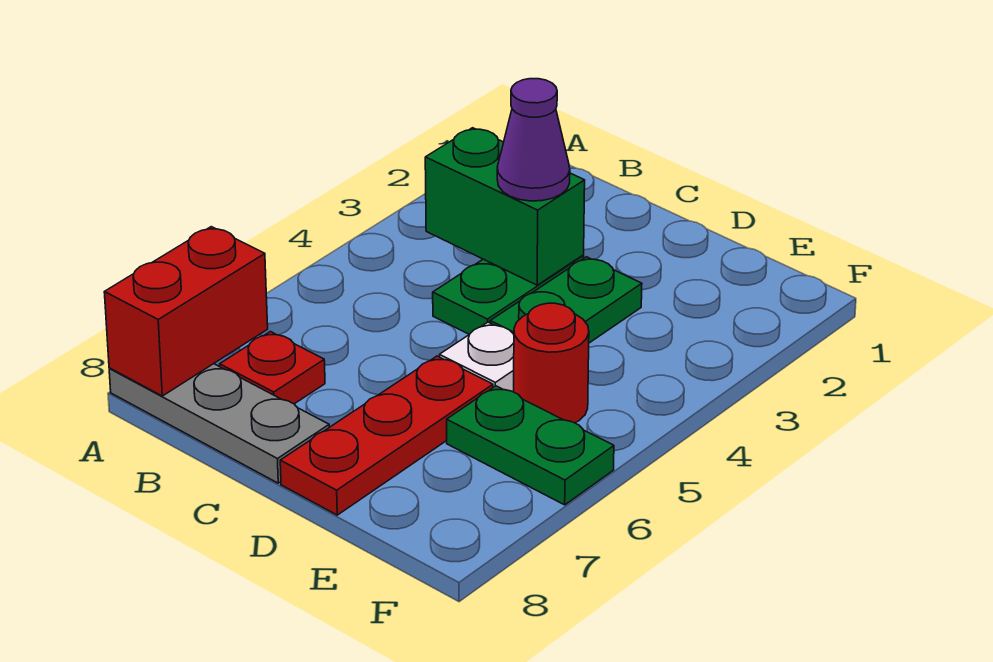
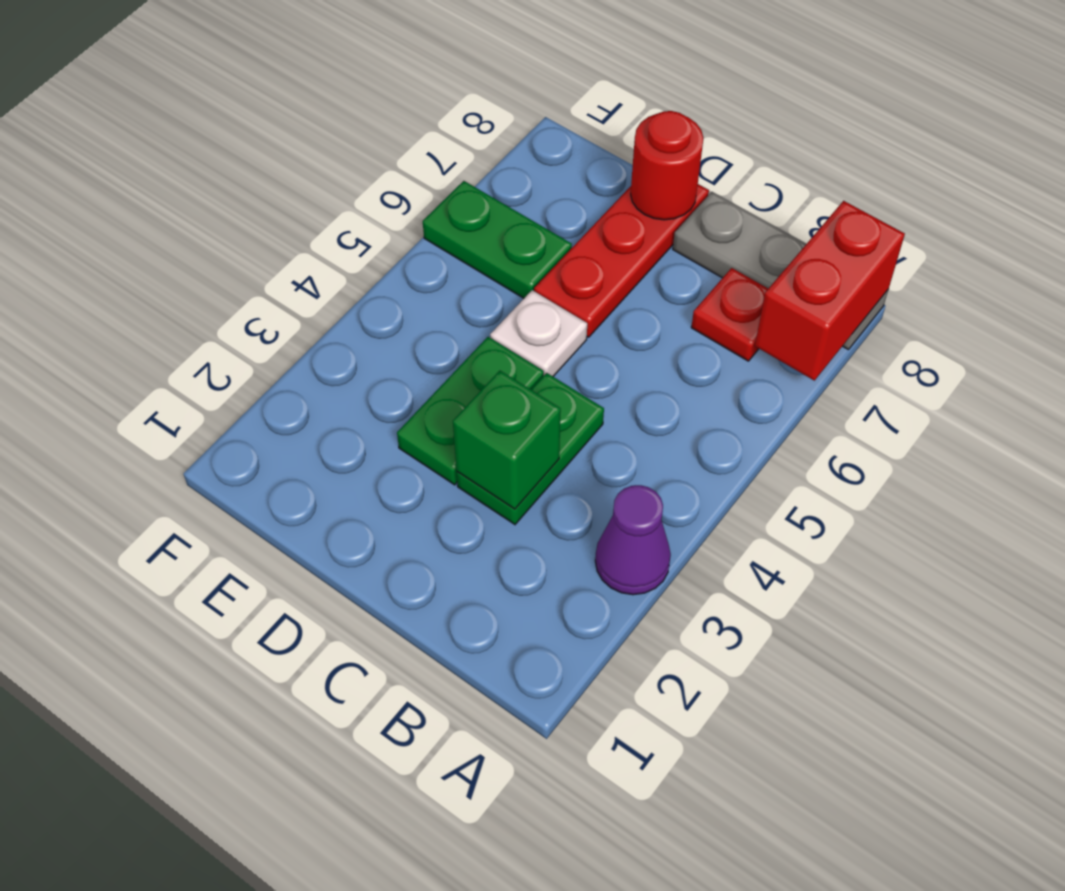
green 1x2 brick [425,128,585,285] -> green 1x1 brick [453,371,561,509]
purple 1x1 cone [497,79,570,201] -> purple 1x1 cone moved to [595,485,671,595]
red 1x1 round brick [514,303,589,423] -> red 1x1 round brick moved to [631,111,703,220]

